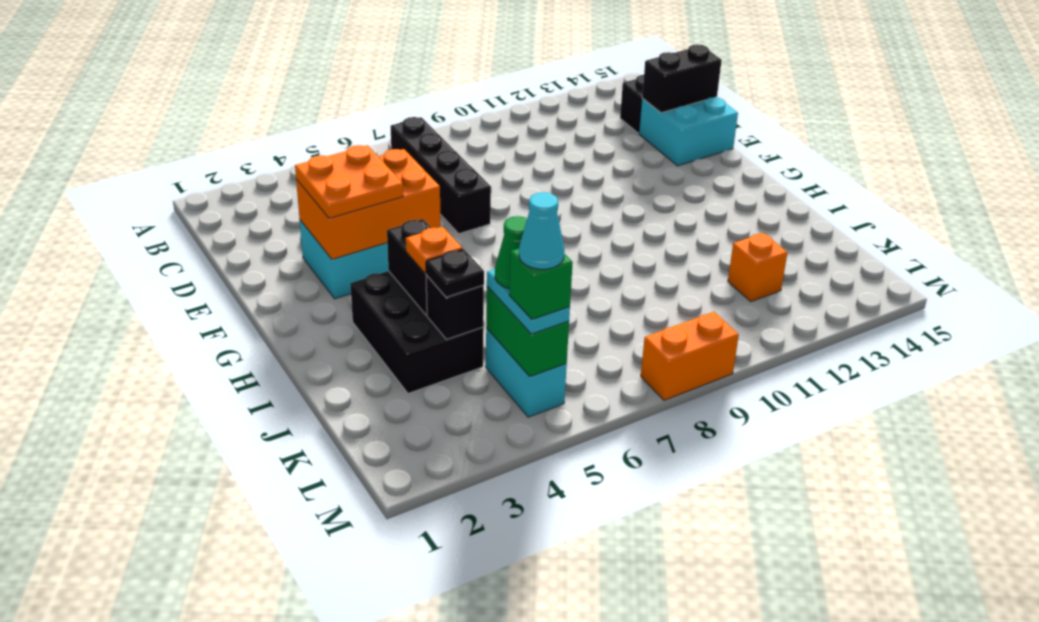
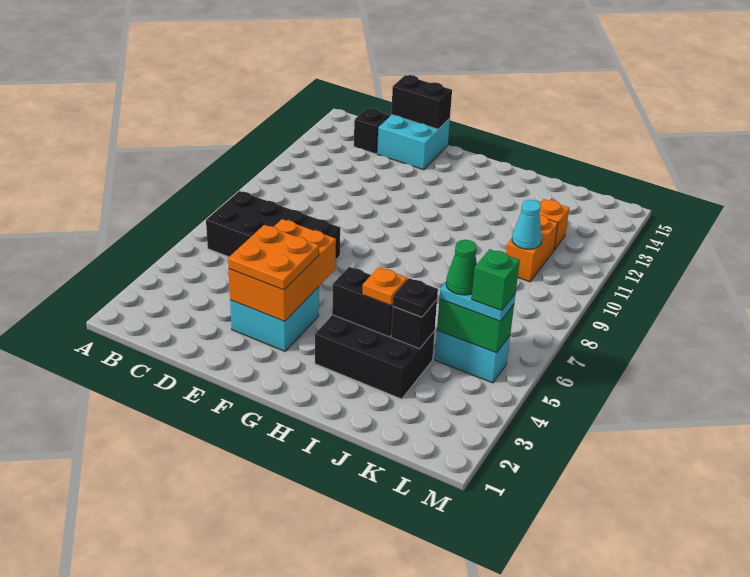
black 1x4 brick [390,117,491,234] -> black 2x4 brick [206,191,340,259]
black 1x2 brick [642,44,722,113] -> black 1x2 brick turned to [391,75,452,129]
cyan 1x1 cone [519,192,564,269] -> cyan 1x1 cone moved to [512,200,542,249]
orange 1x2 brick [641,312,739,400] -> orange 1x2 brick moved to [506,215,558,282]

